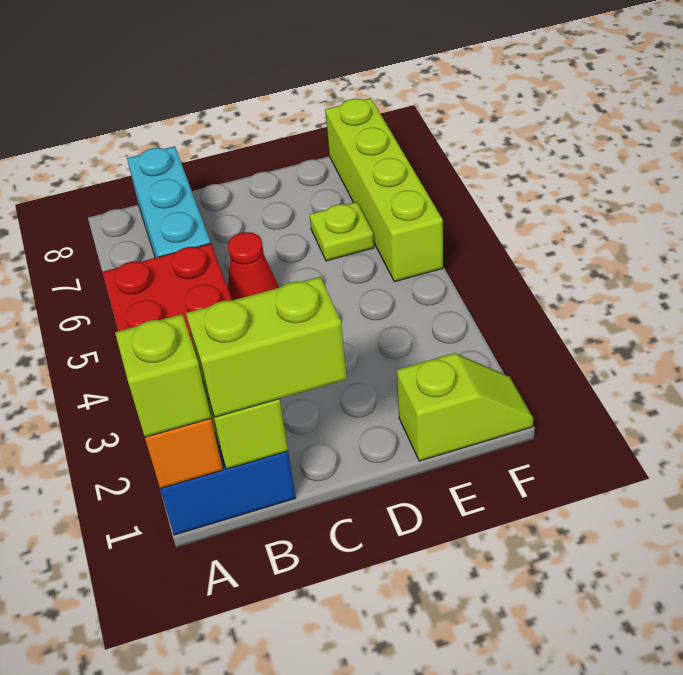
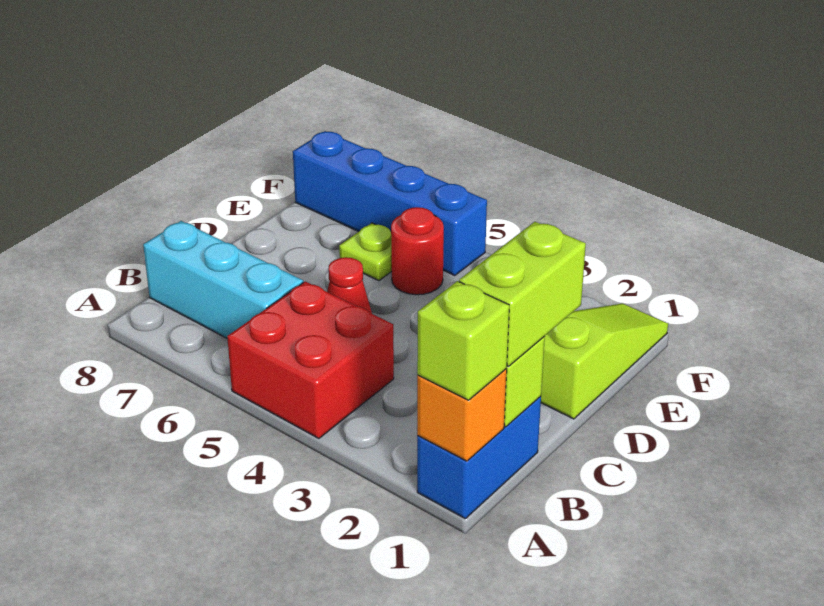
lime 1x2 slope [397,353,533,461] -> lime 1x3 slope [541,303,668,419]
none -> red 1x1 round brick [391,207,444,295]
lime 1x4 brick [325,98,443,282] -> blue 1x4 brick [293,131,487,275]

